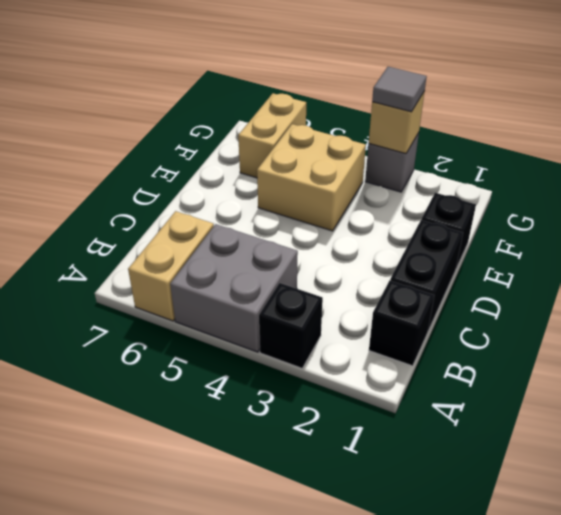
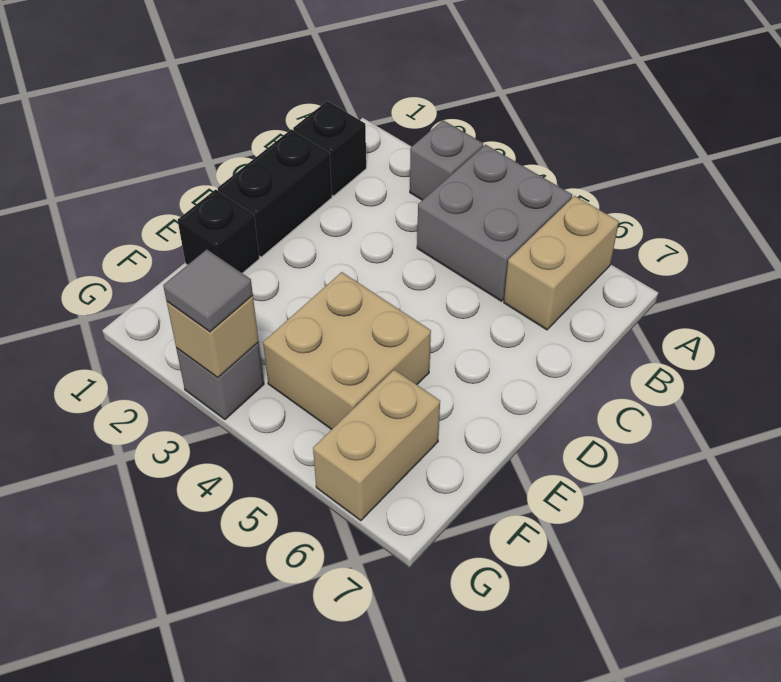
black 1x1 brick [259,283,323,368] -> grey 1x1 brick [410,120,483,200]

